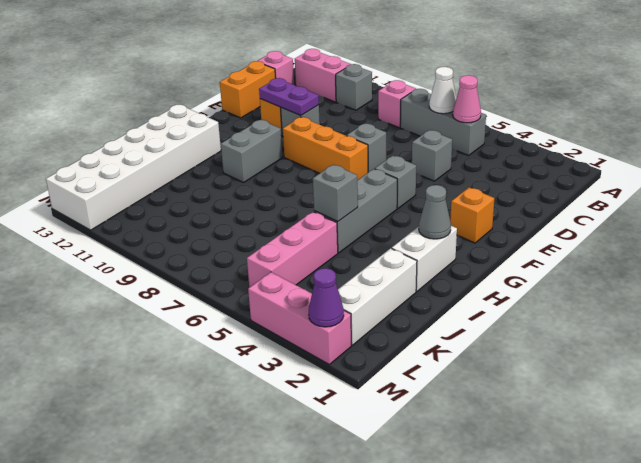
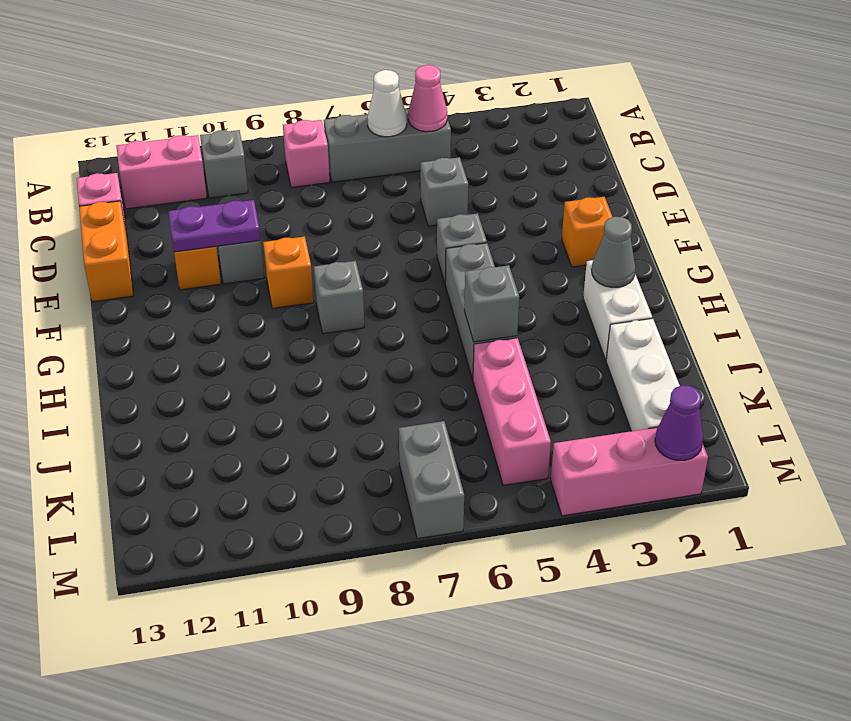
grey 1x1 brick [347,123,386,172] -> grey 1x1 brick moved to [314,261,364,334]
orange 1x3 brick [283,117,368,180] -> orange 1x1 brick [263,236,314,308]
grey 1x2 brick [221,120,282,182] -> grey 1x2 brick moved to [399,421,464,539]
white 2x6 brick [46,105,221,230] -> none

